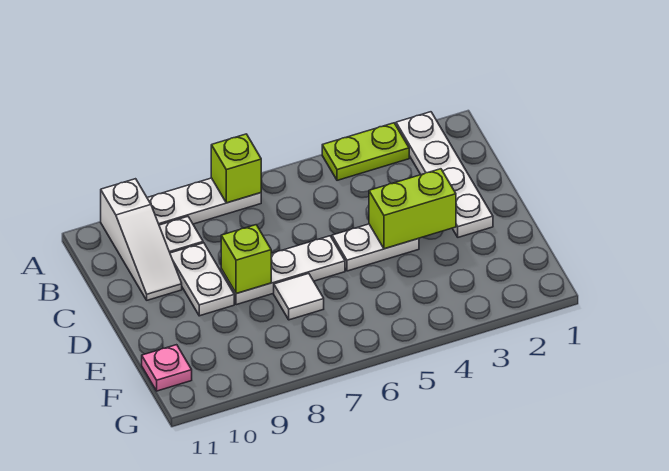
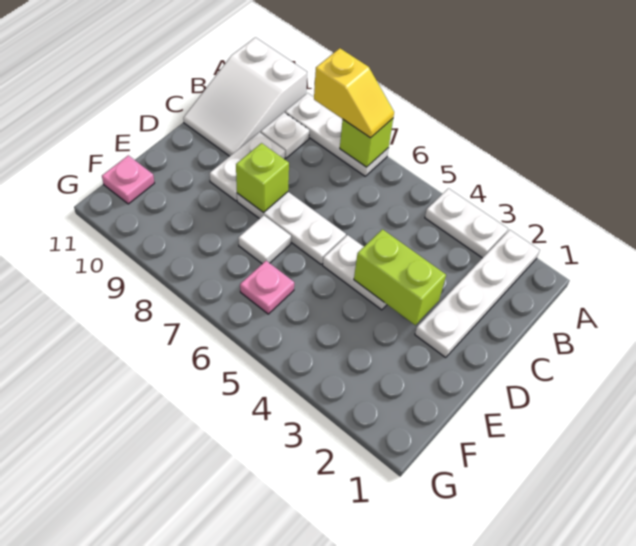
lime 1x2 plate [322,123,409,180] -> white 1x2 plate [425,188,508,258]
none -> yellow 1x2 slope [314,48,394,138]
white 1x3 slope [101,179,182,300] -> white 2x3 slope [183,37,307,156]
none -> pink 1x1 plate [240,261,294,314]

